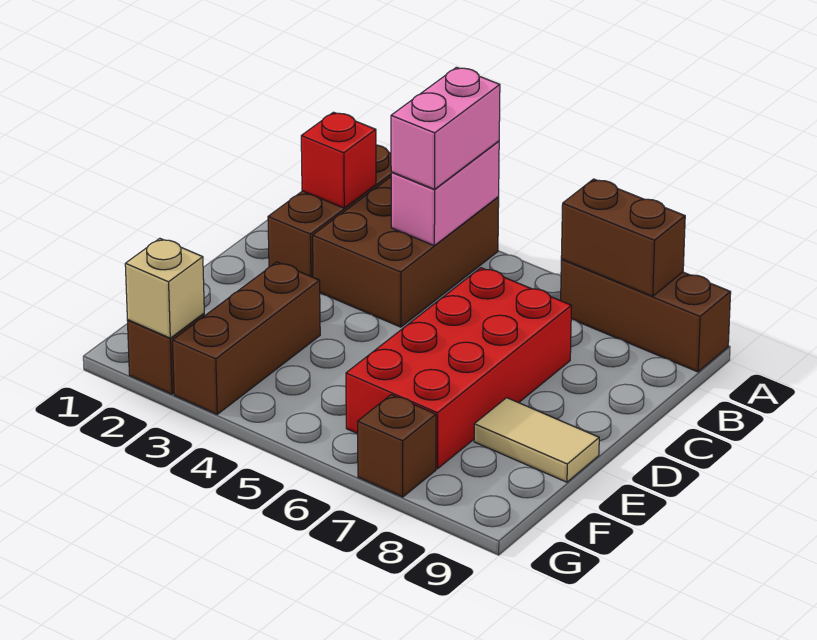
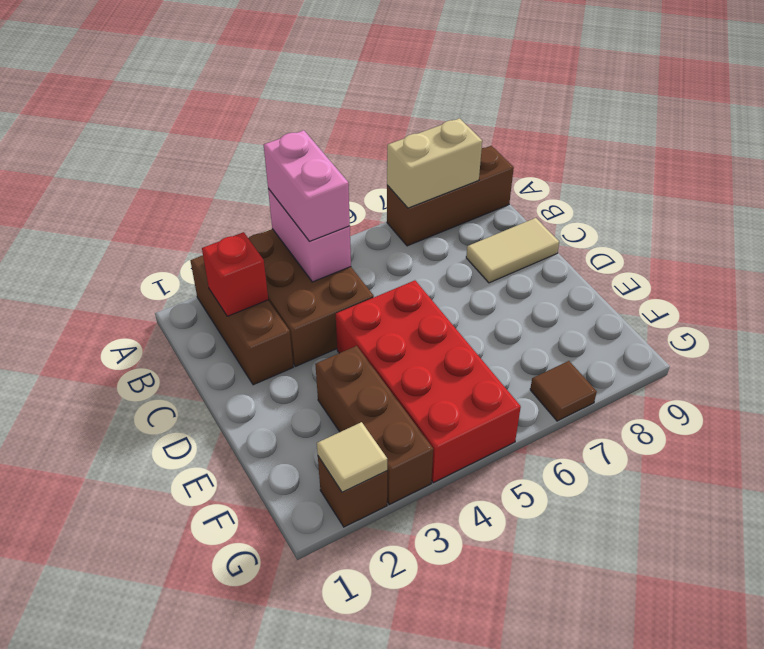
brown 1x2 brick [561,179,685,296] -> tan 1x2 brick [387,118,482,208]
red 2x4 brick [346,268,571,469] -> red 2x4 brick moved to [336,280,521,483]
tan 1x2 tile [474,398,599,482] -> tan 1x2 tile moved to [466,218,559,283]
tan 1x1 brick [125,238,204,338] -> tan 1x1 tile [317,422,387,492]
brown 1x1 brick [358,395,436,497] -> brown 1x1 tile [530,361,597,421]

